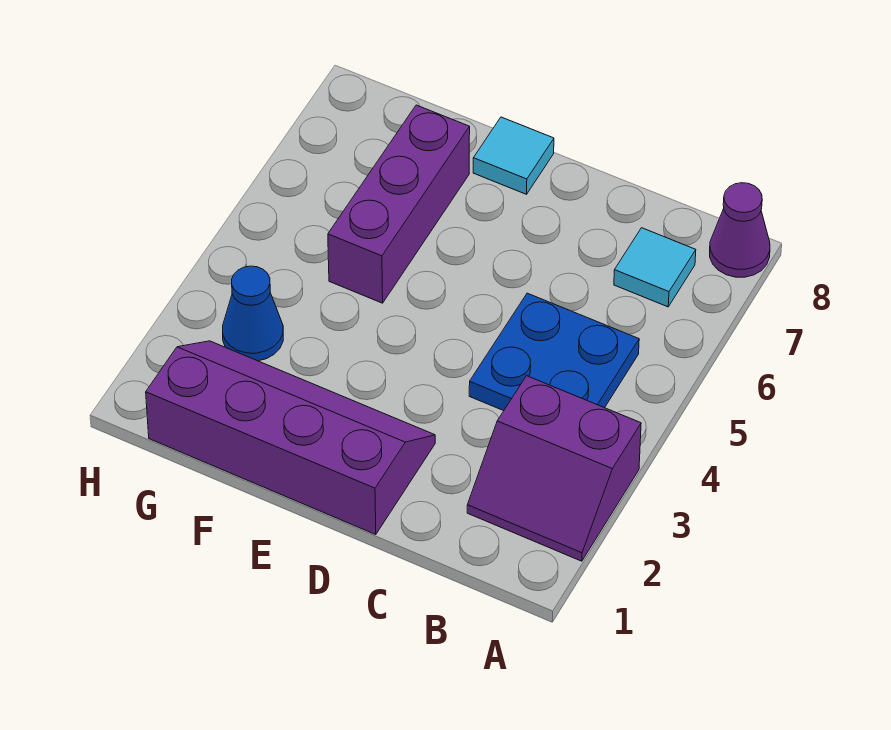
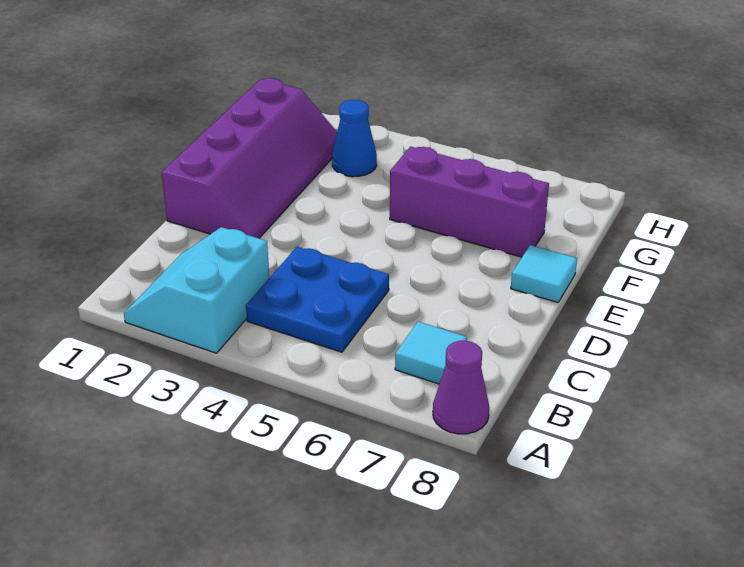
purple 2x2 slope [467,376,641,561] -> cyan 2x2 slope [124,227,269,353]

